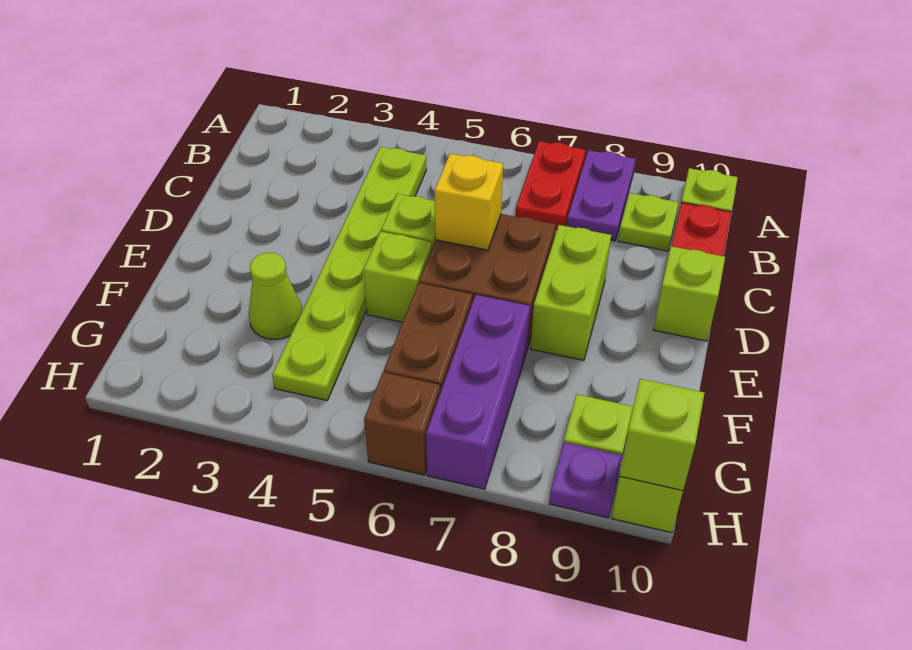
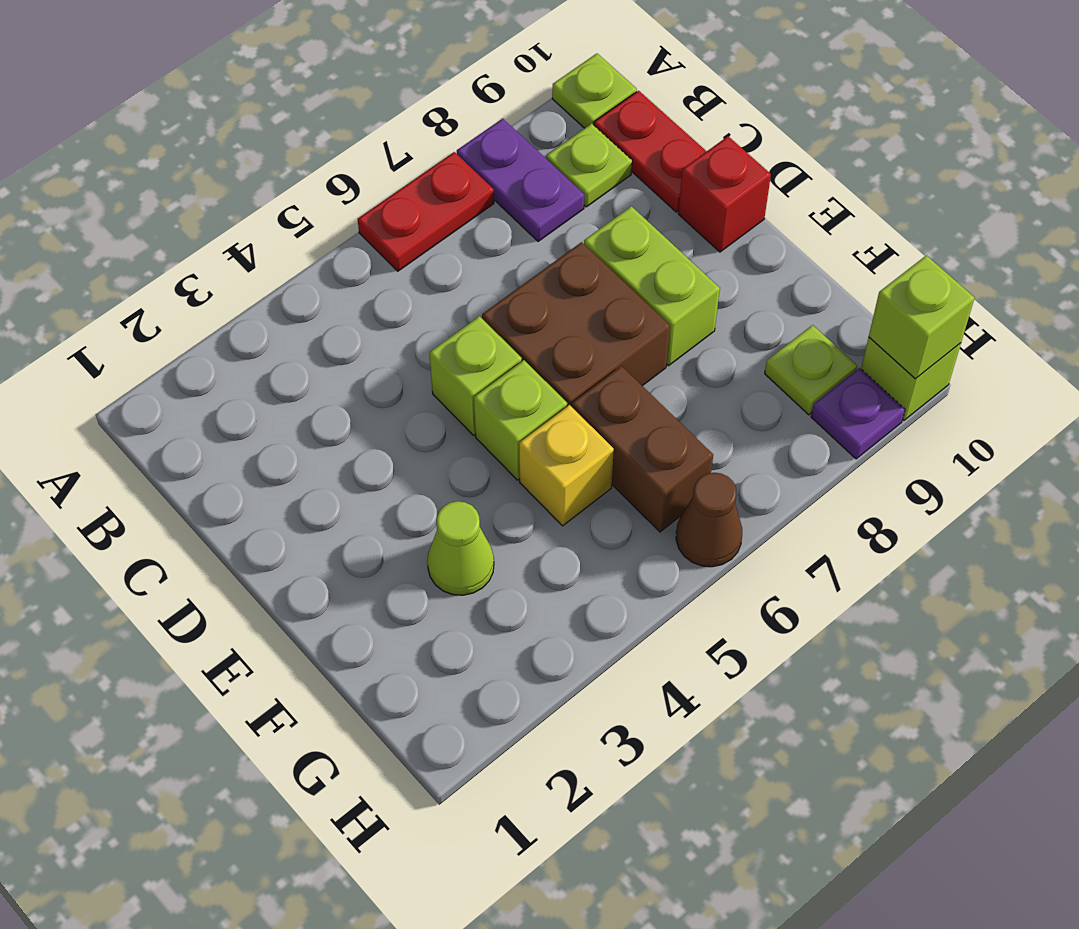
red 1x2 plate [515,141,586,230] -> red 1x2 plate turned to [358,152,494,271]
lime 1x6 plate [272,147,426,400] -> none
yellow 1x1 brick [434,154,503,250] -> yellow 1x1 brick moved to [519,405,614,526]
lime 1x1 brick [653,246,725,341] -> red 1x1 brick [678,136,771,252]
purple 1x3 brick [426,295,530,489] -> none
brown 1x1 brick [364,372,440,475] -> brown 1x1 cone [676,473,742,567]

